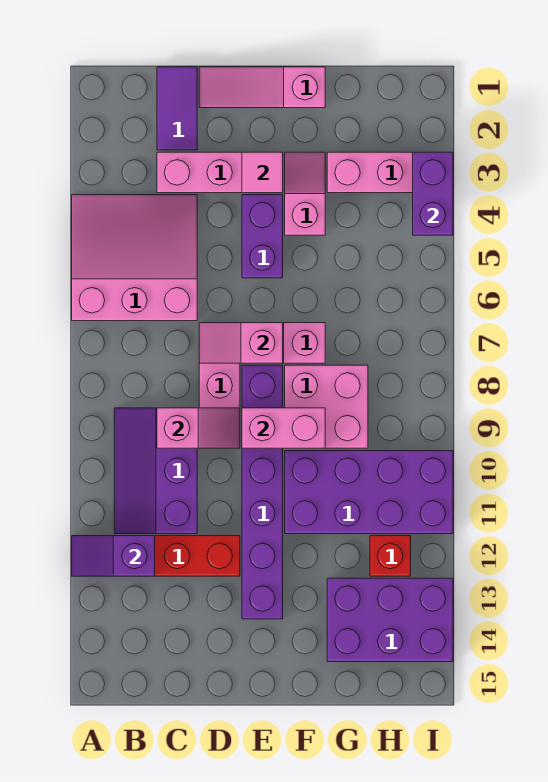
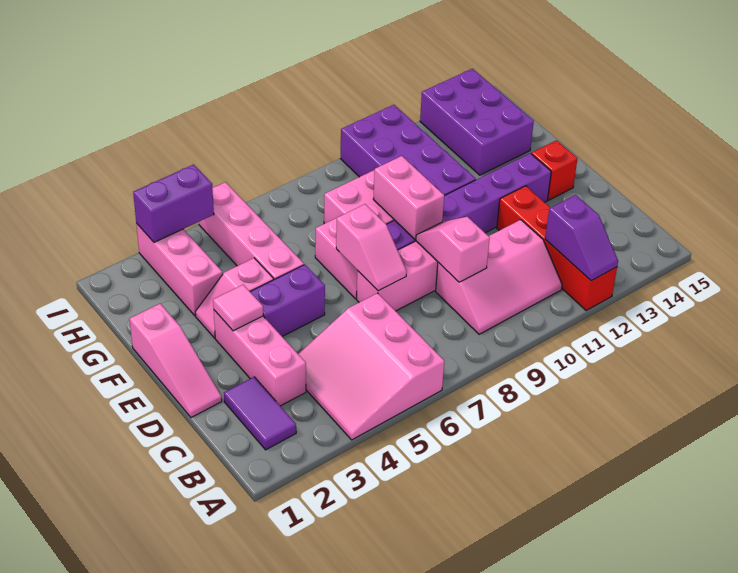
purple 2x3 slope [114,408,197,534] -> pink 2x3 slope [436,220,562,334]
purple 1x2 tile [157,67,197,150] -> purple 1x2 tile turned to [224,377,296,450]
none -> pink 1x4 brick [199,182,304,279]
red 1x1 brick [370,536,411,576] -> red 1x1 brick moved to [532,140,577,200]

